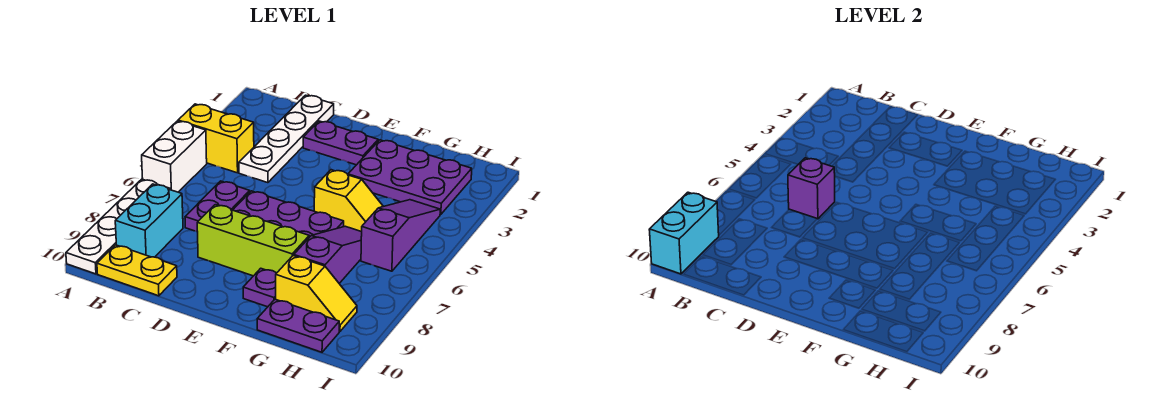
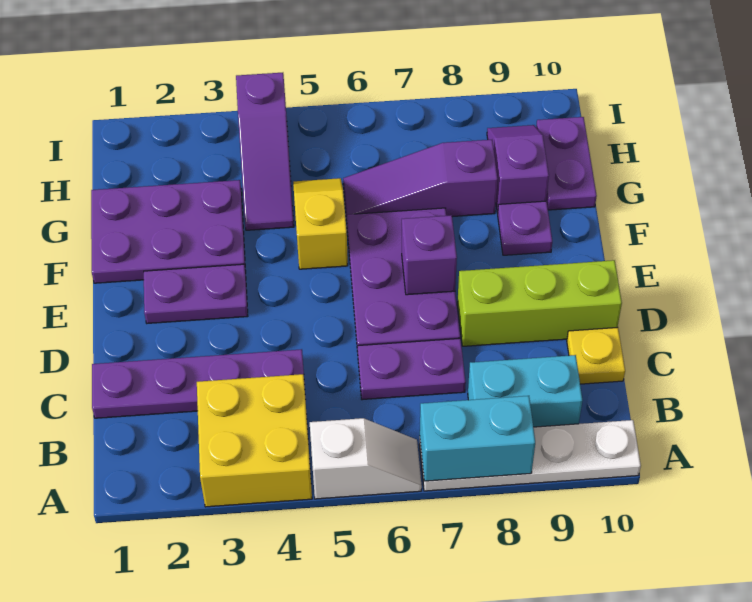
yellow 1x2 brick [178,104,254,173] -> yellow 2x2 brick [197,374,312,507]
white 1x2 brick [142,121,207,192] -> white 1x2 slope [310,418,422,499]
cyan 1x2 brick [649,192,719,274] -> cyan 1x2 brick moved to [420,396,535,481]
yellow 1x2 plate [97,245,177,296] -> yellow 1x1 plate [567,327,625,384]
white 1x4 plate [239,95,334,183] -> purple 1x4 plate [92,349,304,418]
purple 1x1 brick [788,158,835,219] -> purple 1x1 brick moved to [402,215,457,295]
purple 1x2 plate [303,121,378,165] -> purple 1x2 plate turned to [144,264,248,323]
lime 1x3 brick [197,205,309,276] -> lime 1x3 brick turned to [457,260,622,346]
purple 2x3 plate [348,140,472,215] -> purple 2x3 plate turned to [91,180,246,283]
yellow 1x2 slope [276,256,357,331] -> purple 1x2 slope [487,125,549,213]
purple 1x3 slope [361,200,440,271] -> purple 1x3 slope turned to [236,73,294,230]

